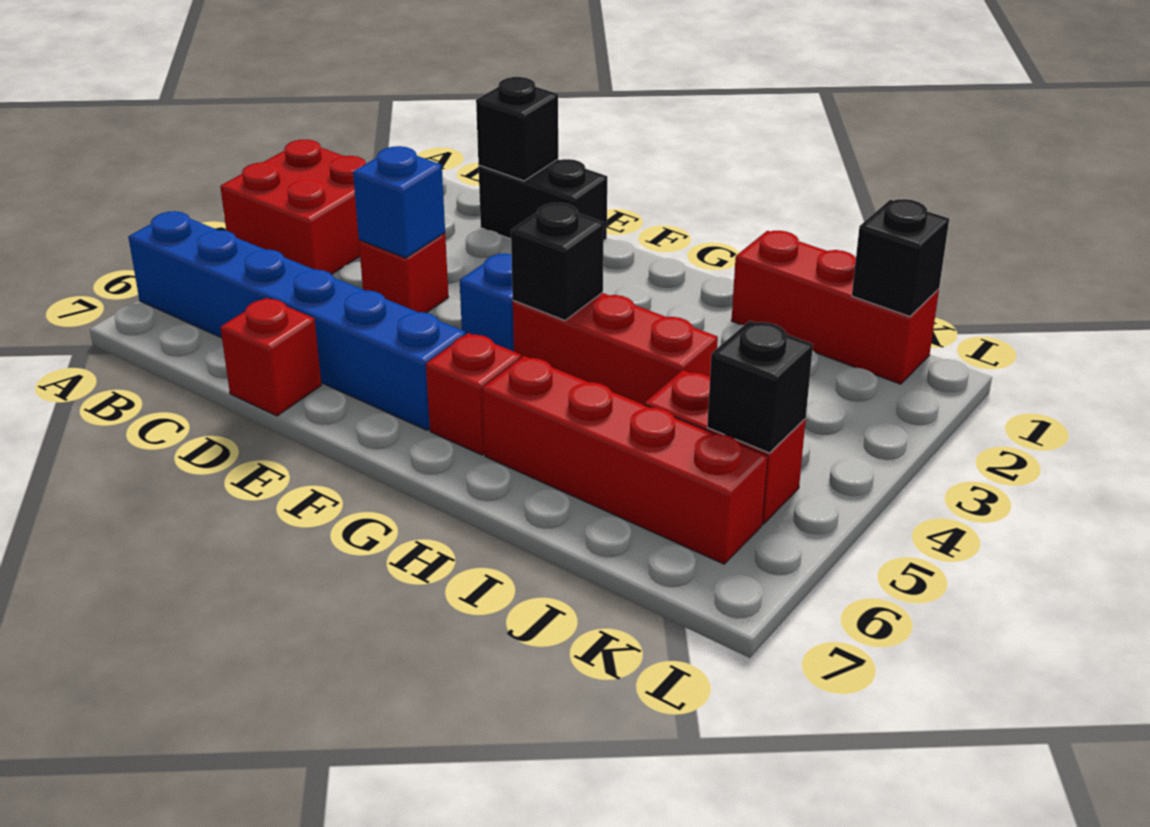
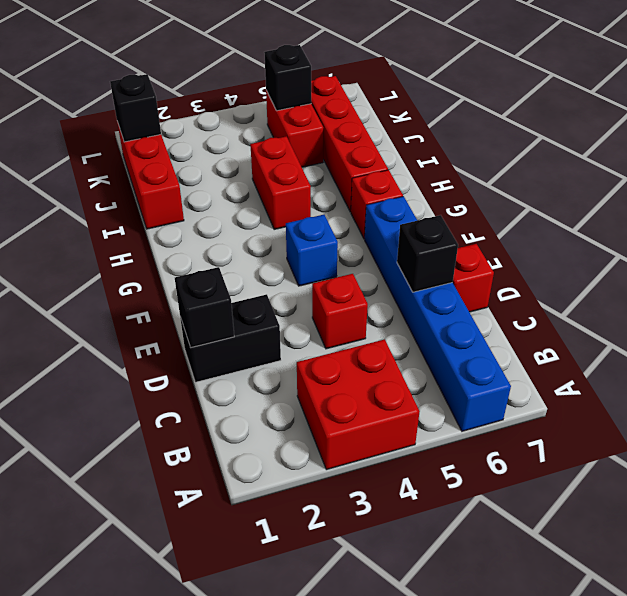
black 1x2 brick [479,159,607,241] -> black 1x2 brick turned to [180,294,281,382]
blue 1x1 brick [353,146,445,258] -> none
red 1x3 brick [513,293,718,405] -> red 1x2 brick [250,136,311,230]
black 1x1 brick [511,203,604,321] -> black 1x1 brick moved to [397,215,458,292]

